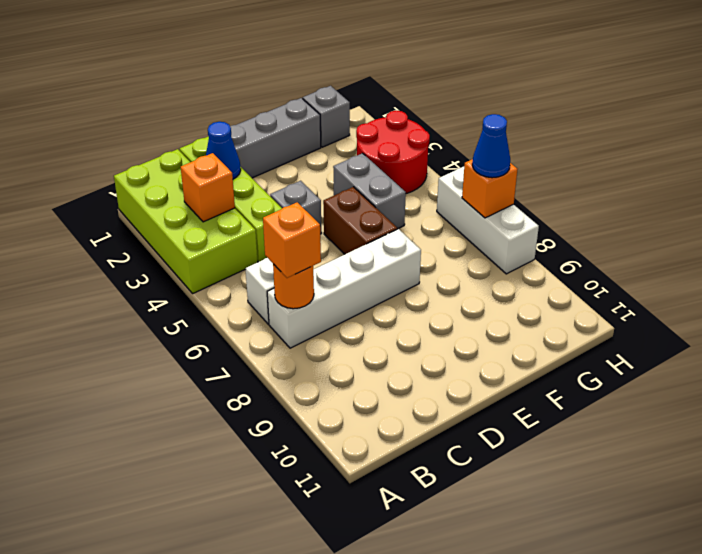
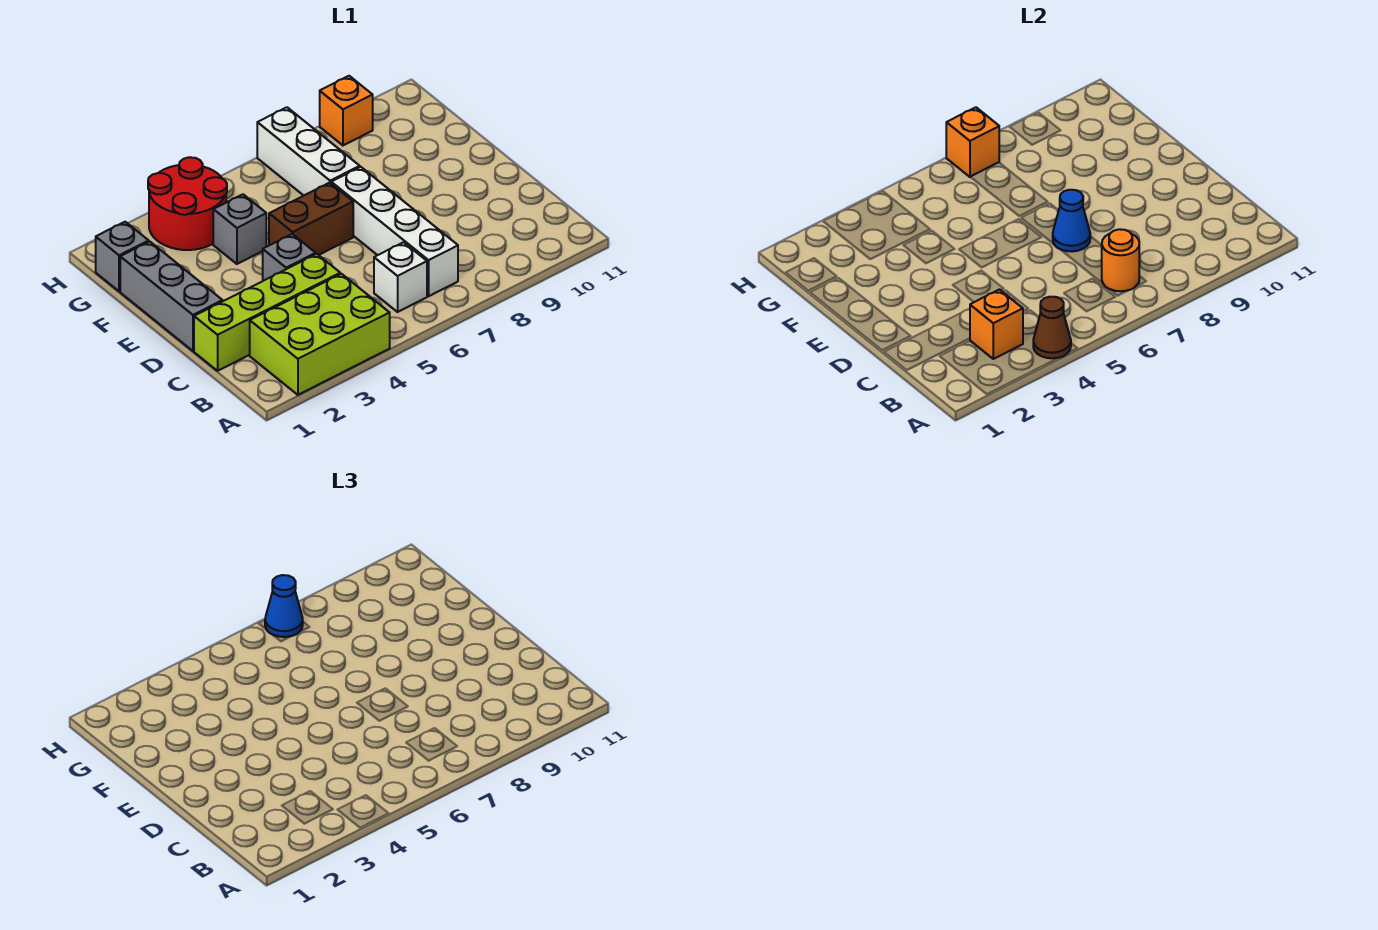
lime 2x4 brick [114,149,258,293] -> lime 2x3 brick [250,274,390,395]
none -> brown 1x1 cone [1033,297,1071,358]
orange 1x1 brick [263,202,321,278] -> orange 1x1 brick moved to [320,76,373,145]
blue 1x1 cone [206,122,241,179] -> blue 1x1 cone moved to [1053,190,1090,251]
grey 1x2 brick [333,153,406,229] -> grey 1x1 brick [213,194,266,264]
white 1x3 brick [437,167,539,274] -> white 1x3 brick turned to [257,107,360,196]

